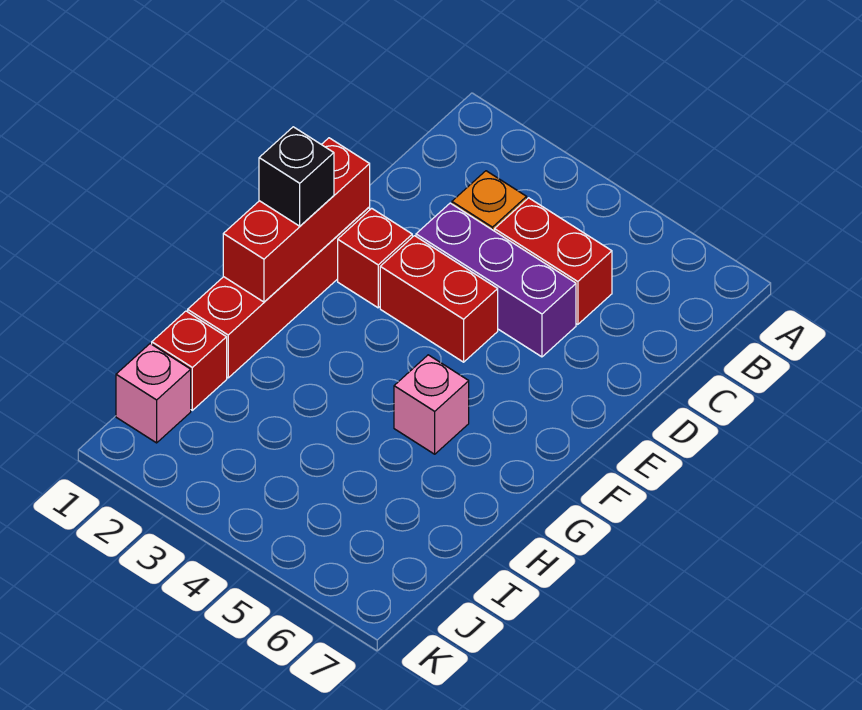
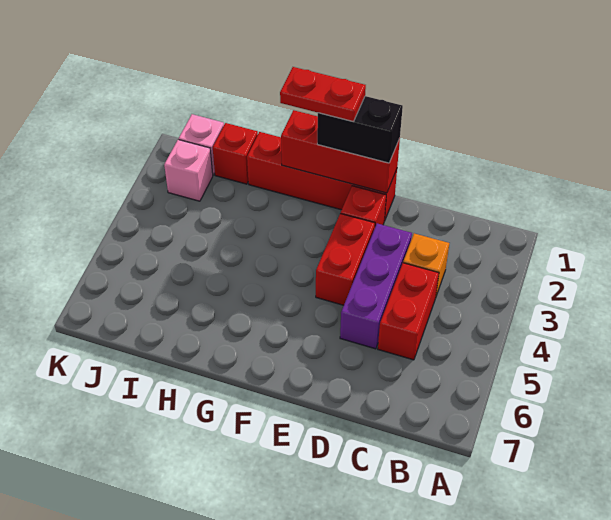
black 1x1 brick [259,127,334,226] -> black 1x2 brick [317,96,403,163]
none -> red 1x2 plate [280,67,366,122]
pink 1x1 brick [394,355,469,454] -> pink 1x1 brick moved to [164,140,213,201]

